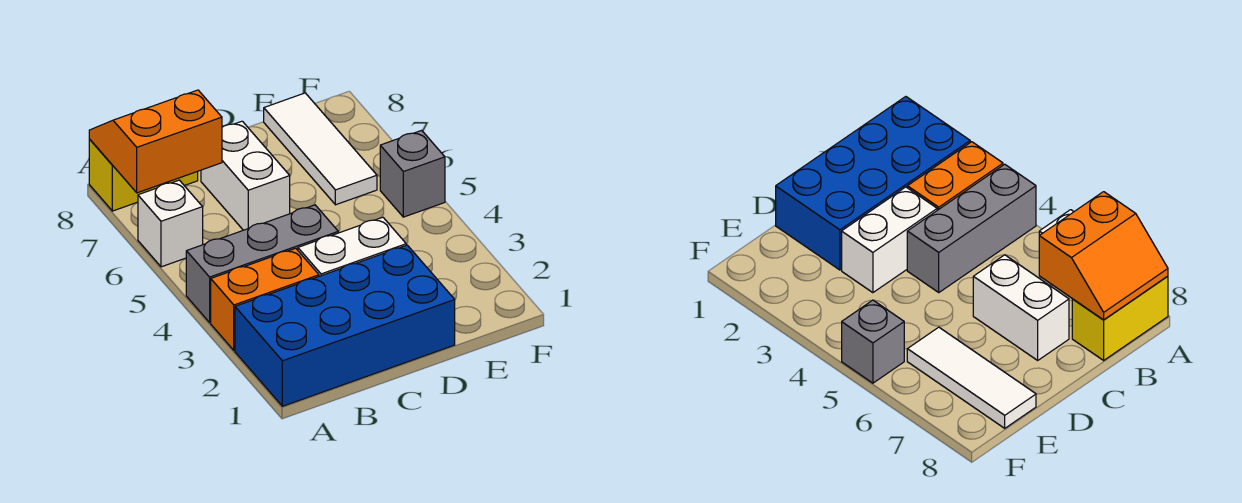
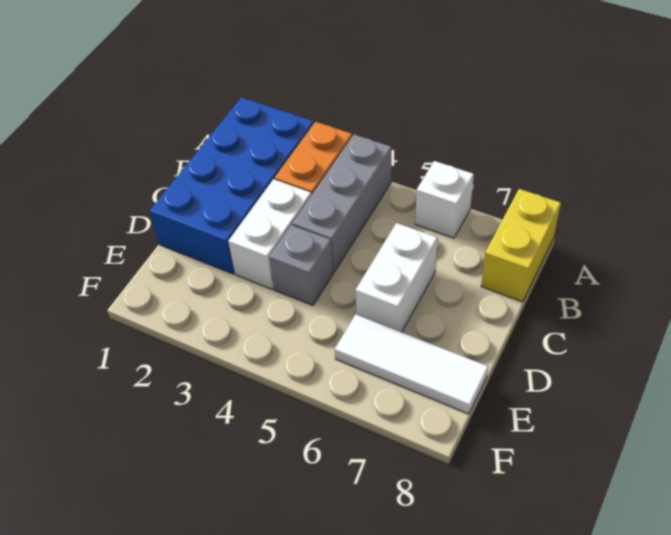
orange 2x2 slope [89,90,222,193] -> none
white 1x2 brick [201,121,290,230] -> white 1x2 brick turned to [355,223,438,332]
grey 1x1 brick [380,130,445,217] -> grey 1x1 brick moved to [269,225,333,305]

